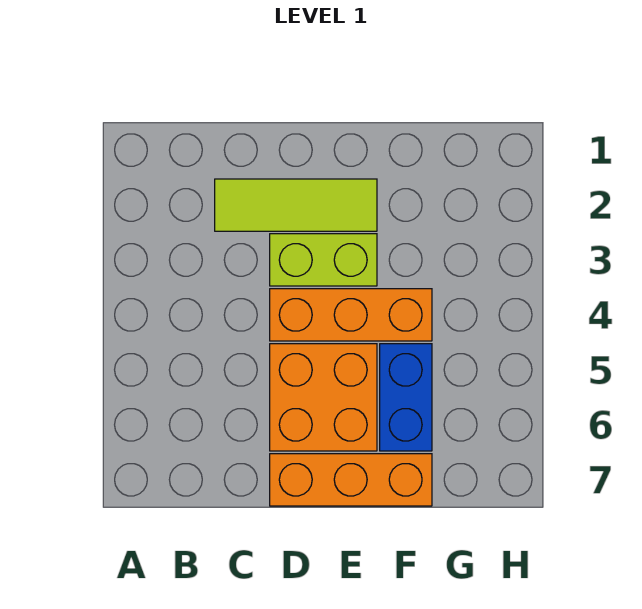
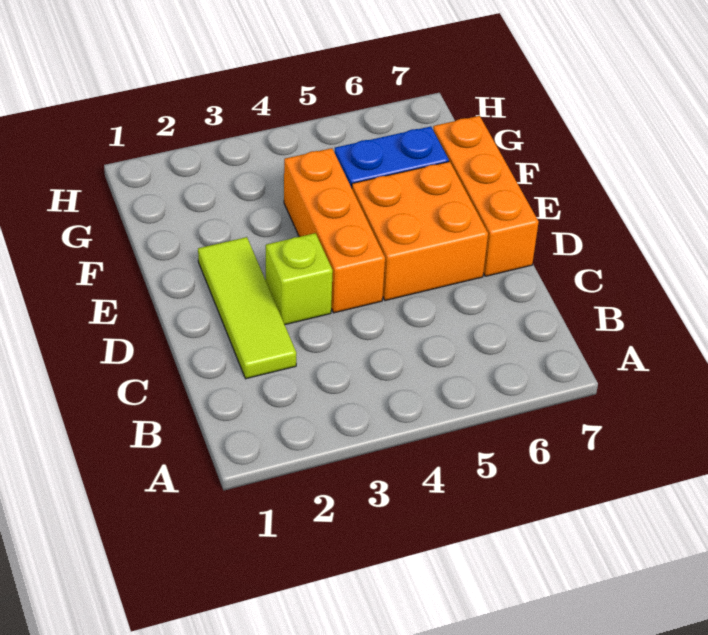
lime 1x2 brick [270,234,377,286] -> lime 1x1 brick [266,233,333,325]

